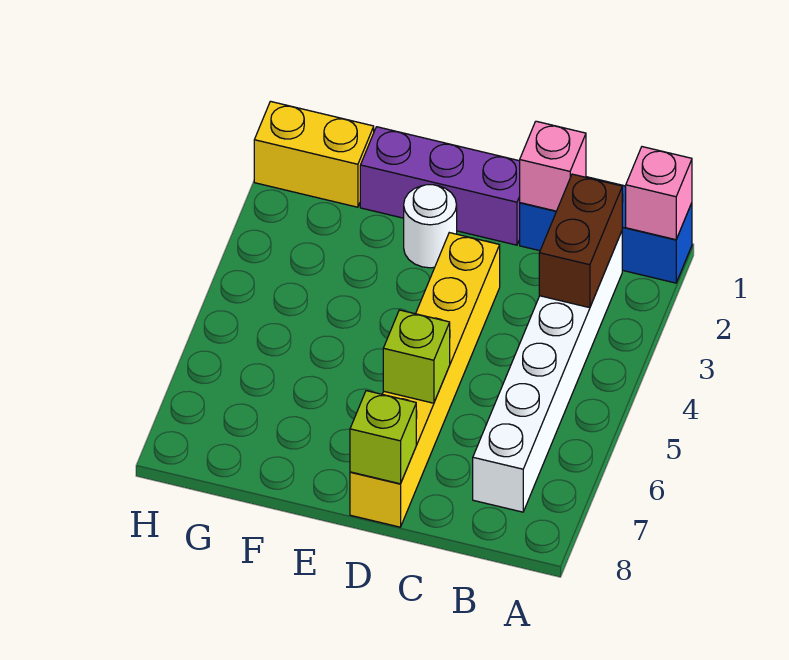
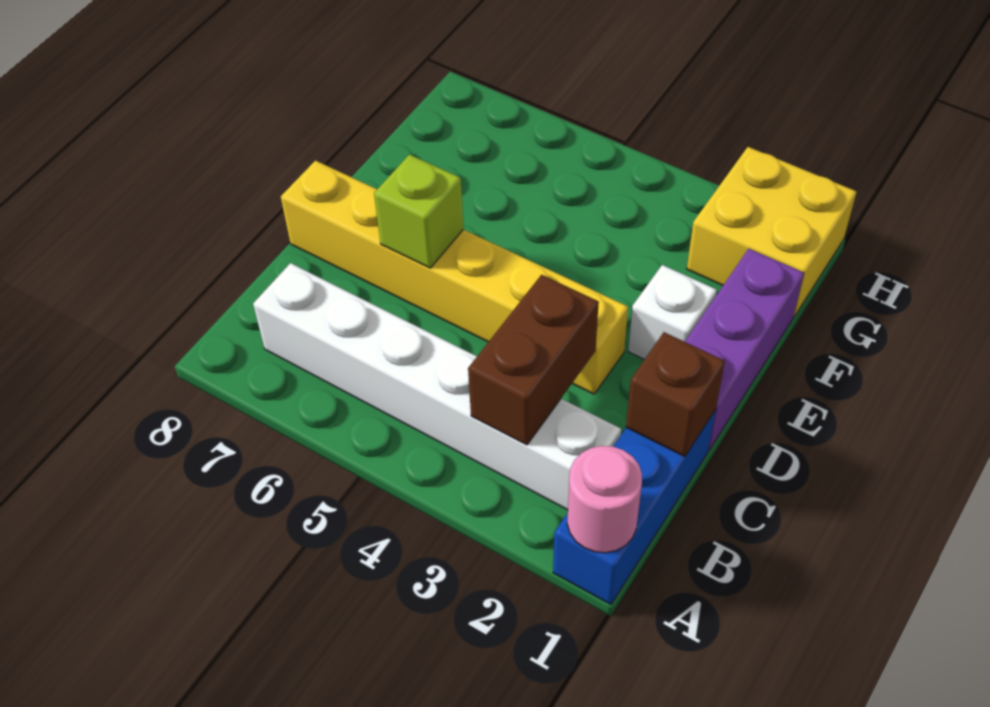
pink 1x1 brick [626,147,692,240] -> pink 1x1 round brick [567,446,642,553]
brown 1x2 brick [539,174,622,308] -> brown 1x2 brick turned to [468,275,599,445]
pink 1x1 brick [520,121,586,211] -> brown 1x1 brick [626,332,725,457]
lime 1x1 brick [350,391,416,484] -> none
white 1x1 round brick [404,185,457,268] -> white 1x1 brick [628,265,717,359]
yellow 1x2 brick [254,101,374,207] -> yellow 2x2 brick [687,147,857,317]

